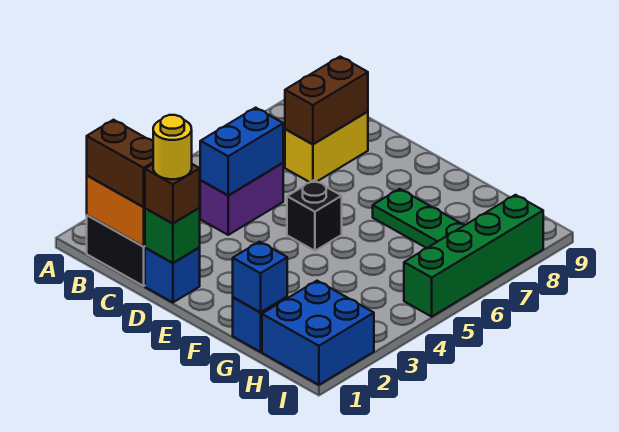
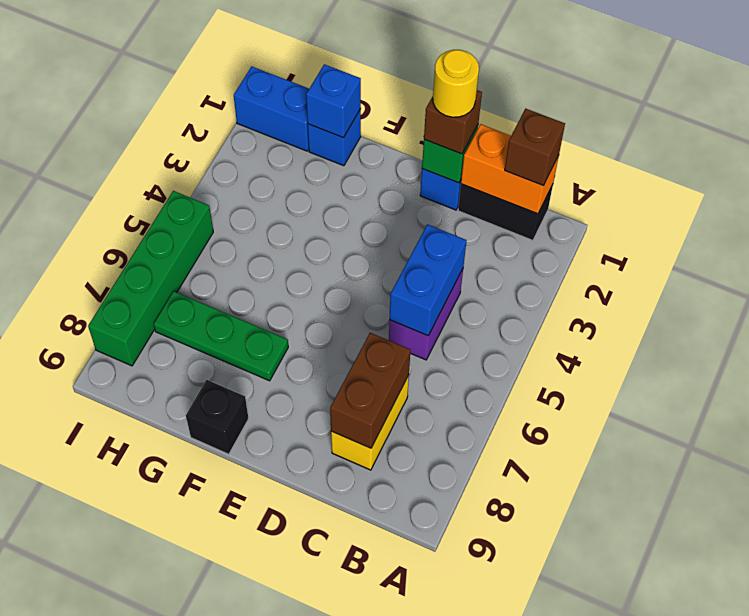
brown 1x2 brick [87,120,153,207] -> brown 1x1 brick [505,109,565,185]
black 1x1 brick [287,180,342,251] -> black 1x1 brick moved to [186,380,248,454]
blue 2x2 brick [262,281,374,385] -> blue 1x2 brick [234,67,309,151]

